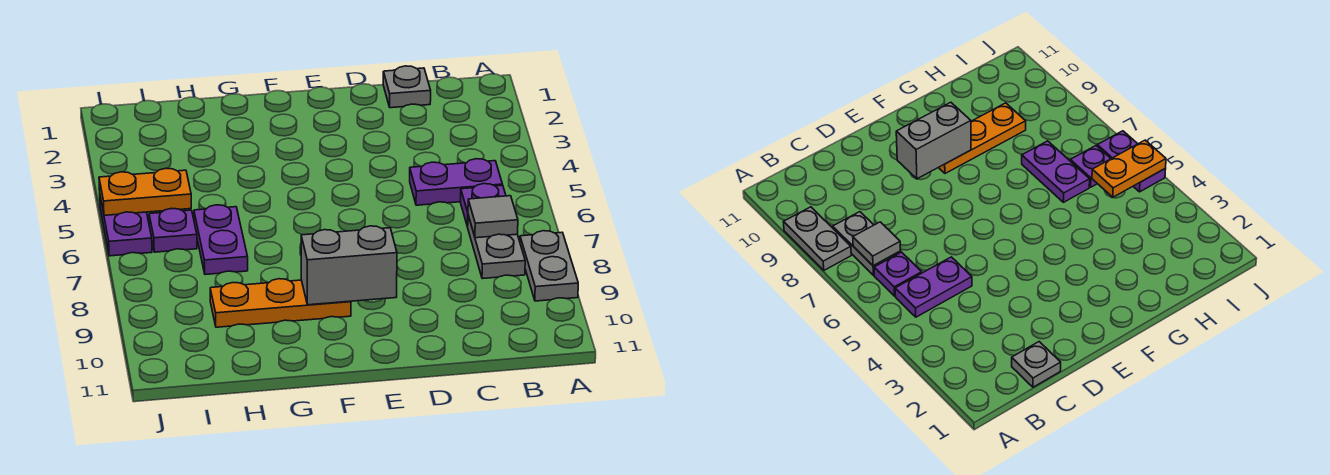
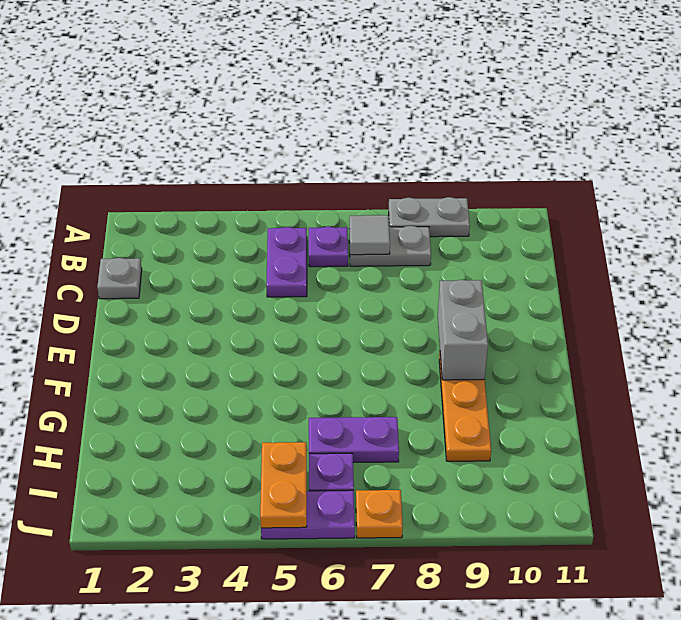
none -> orange 1x1 plate [356,490,403,538]

